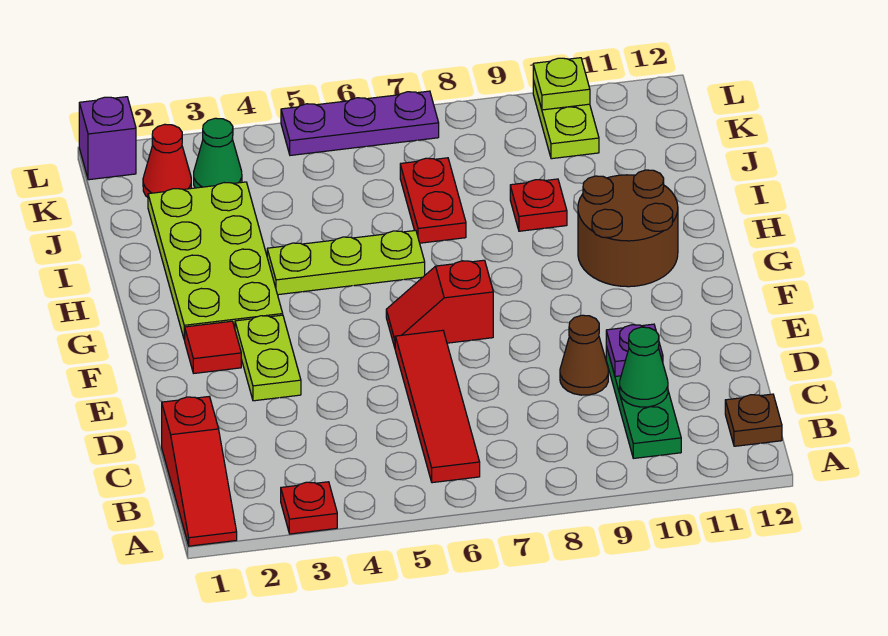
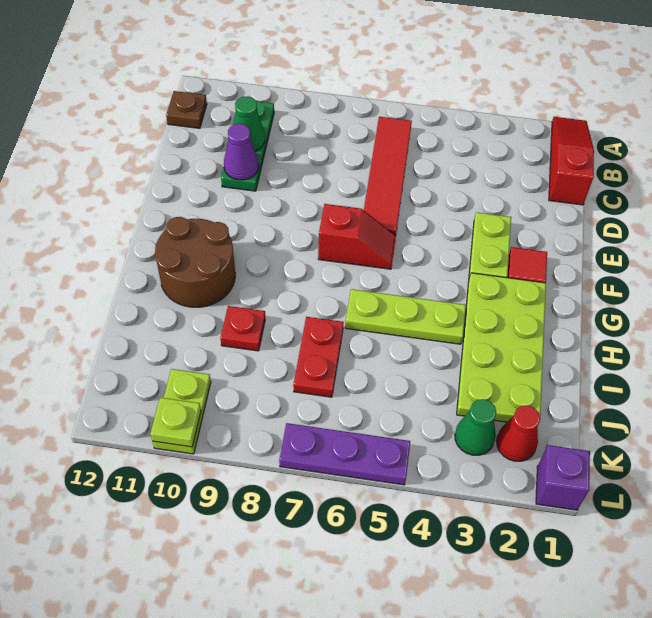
red 1x1 plate [281,482,337,534] -> none
brown 1x1 cone [560,315,608,395] -> none
purple 1x1 plate [606,324,663,376] -> purple 1x1 cone [224,124,259,180]

